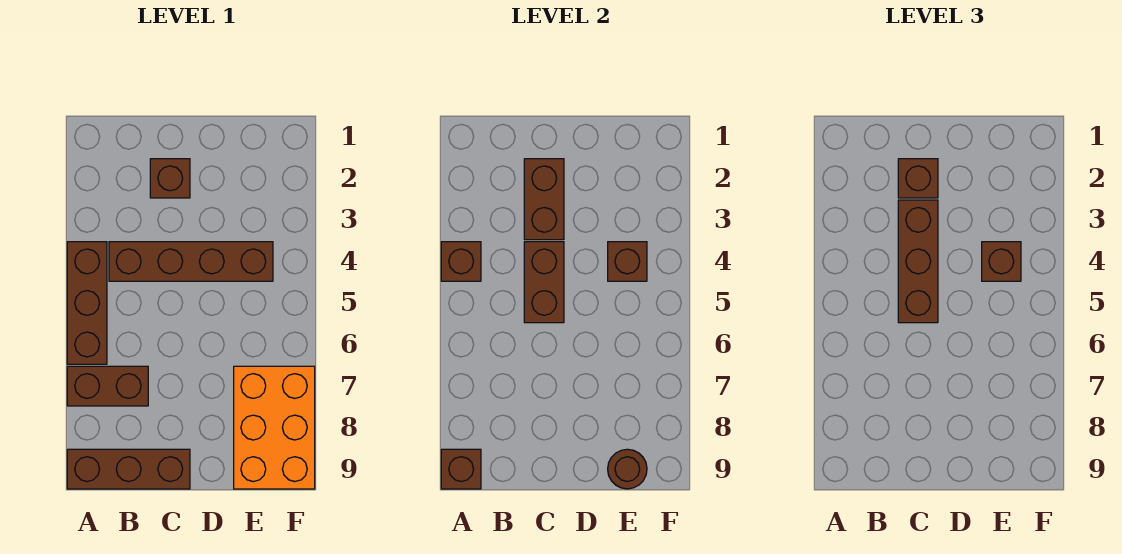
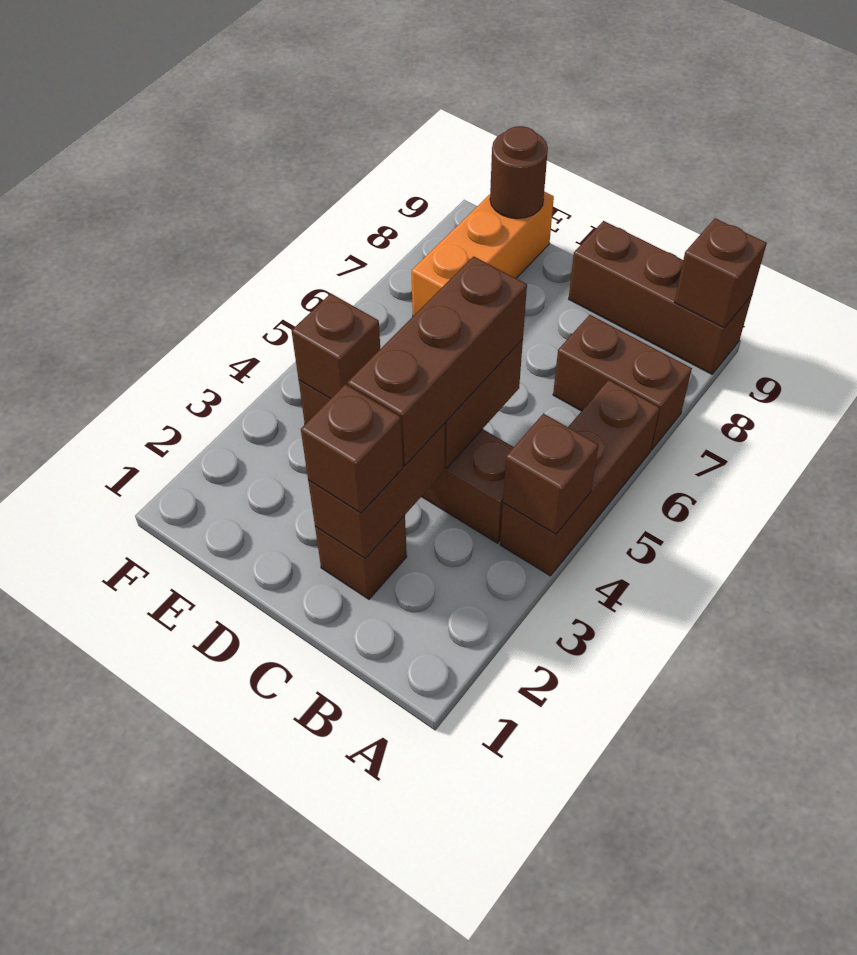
brown 1x1 brick [982,242,1021,281] -> none
orange 2x3 brick [234,366,315,489] -> orange 1x3 brick [412,192,554,316]

